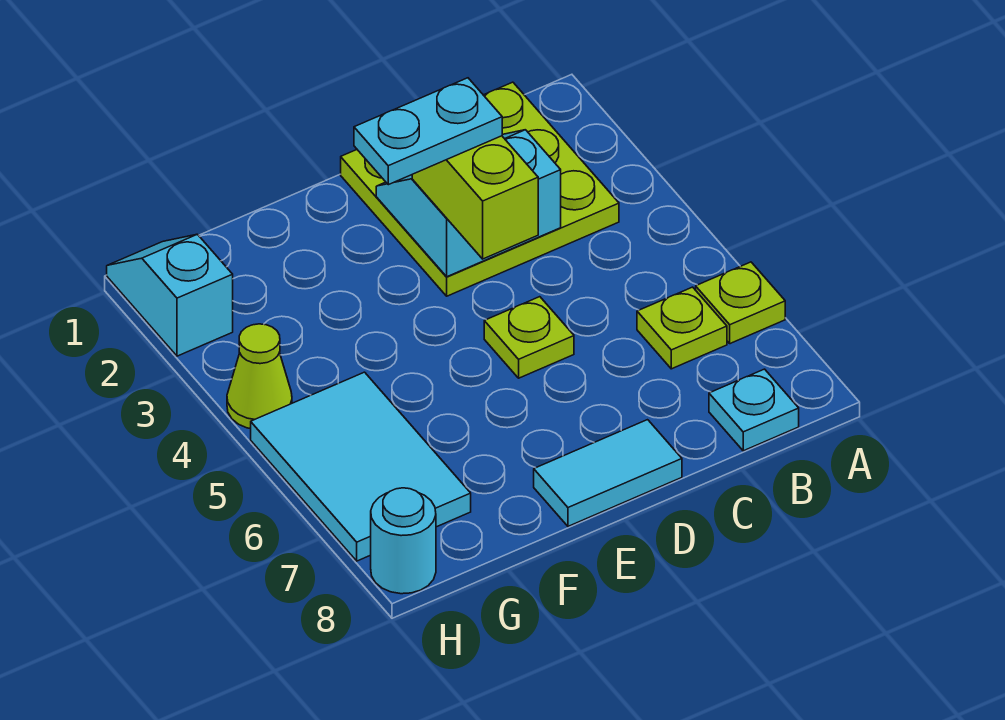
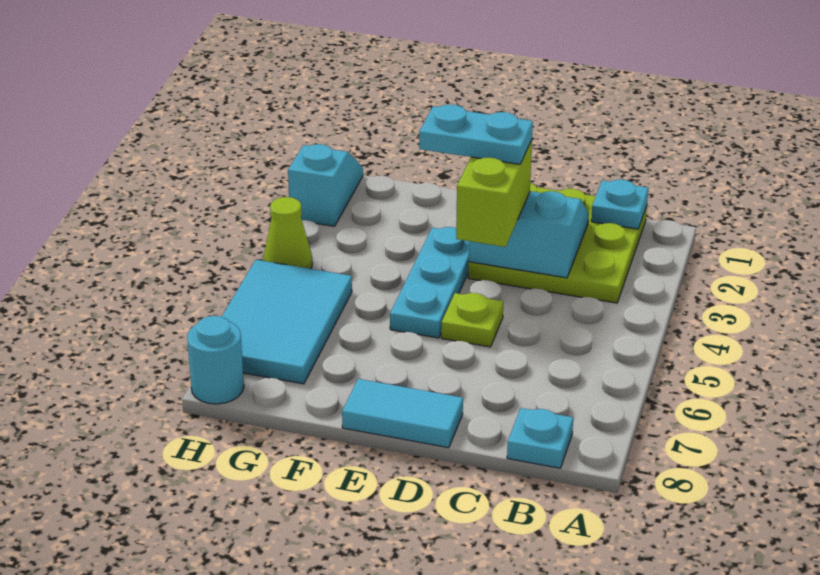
lime 1x1 plate [696,262,785,344] -> none
none -> cyan 1x1 plate [591,179,648,229]
lime 1x1 plate [637,287,727,369] -> none
none -> cyan 1x3 plate [390,227,469,338]

